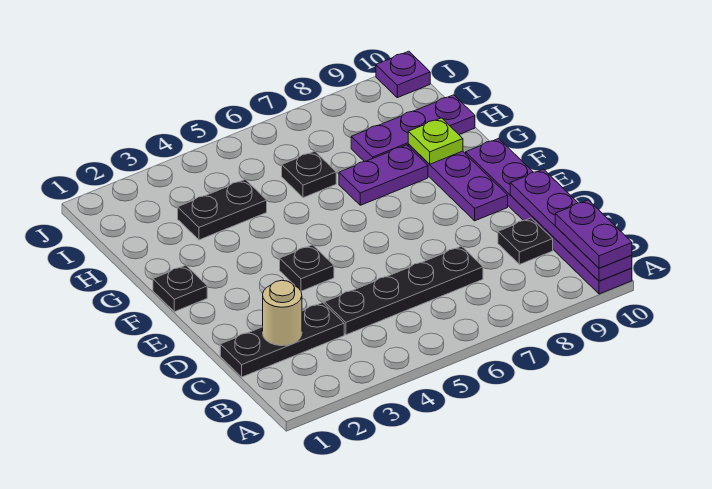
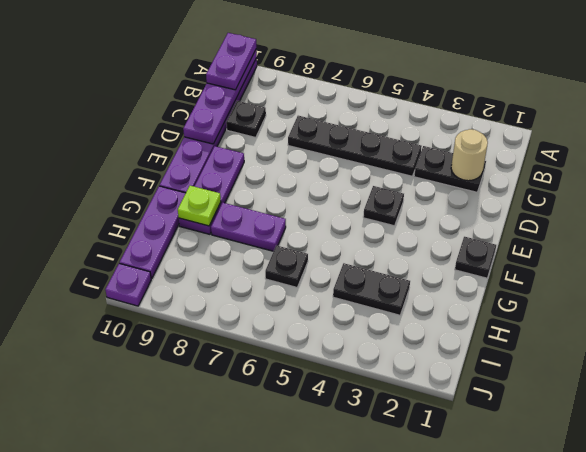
black 1x3 plate [220,302,344,377] -> black 1x2 plate [414,146,486,192]
purple 1x3 plate [351,95,475,162] -> purple 1x3 plate turned to [120,186,186,279]

